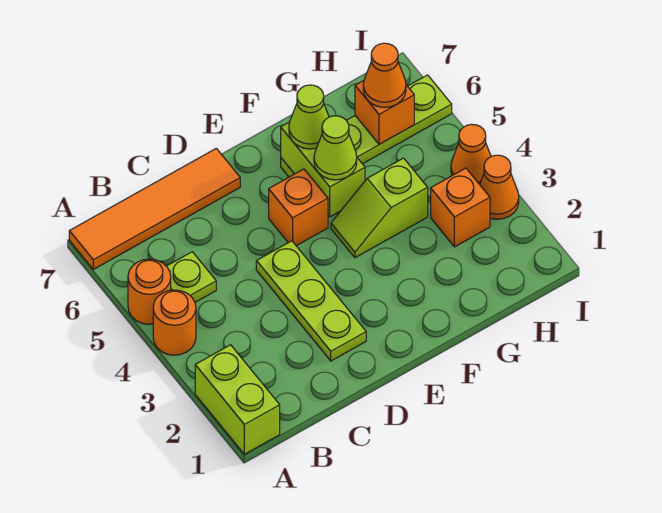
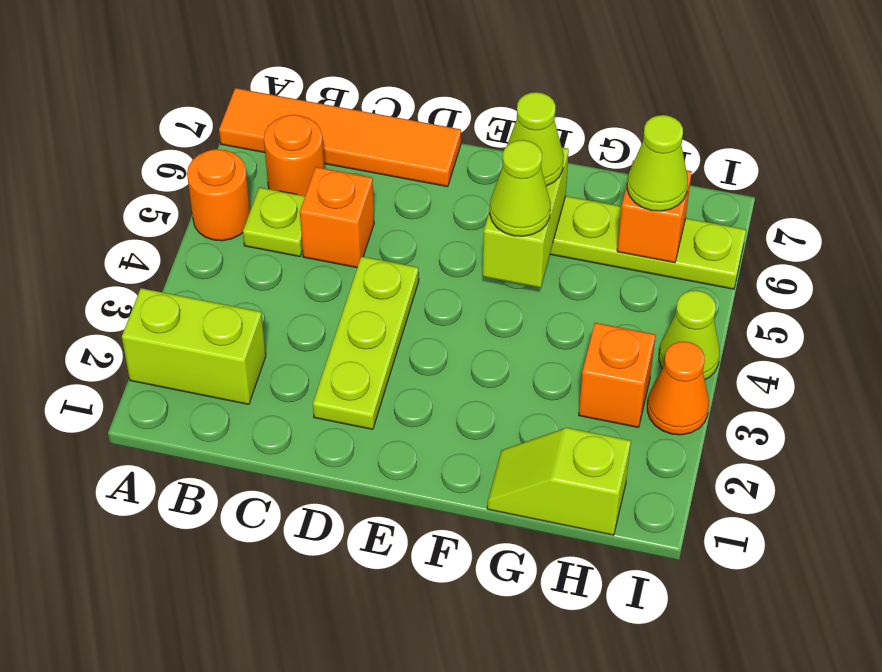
lime 1x2 brick [195,345,280,454] -> lime 1x2 brick turned to [122,288,266,404]
orange 1x1 round brick [153,290,196,355] -> orange 1x1 round brick moved to [264,115,324,196]
orange 1x1 brick [269,169,328,246] -> orange 1x1 brick moved to [300,167,374,267]
lime 1x2 slope [331,158,428,258] -> lime 1x2 slope moved to [487,428,631,535]
orange 1x1 cone [363,43,406,107] -> lime 1x1 cone [627,115,688,211]
orange 1x1 cone [451,124,491,184] -> lime 1x1 cone [659,290,720,379]

